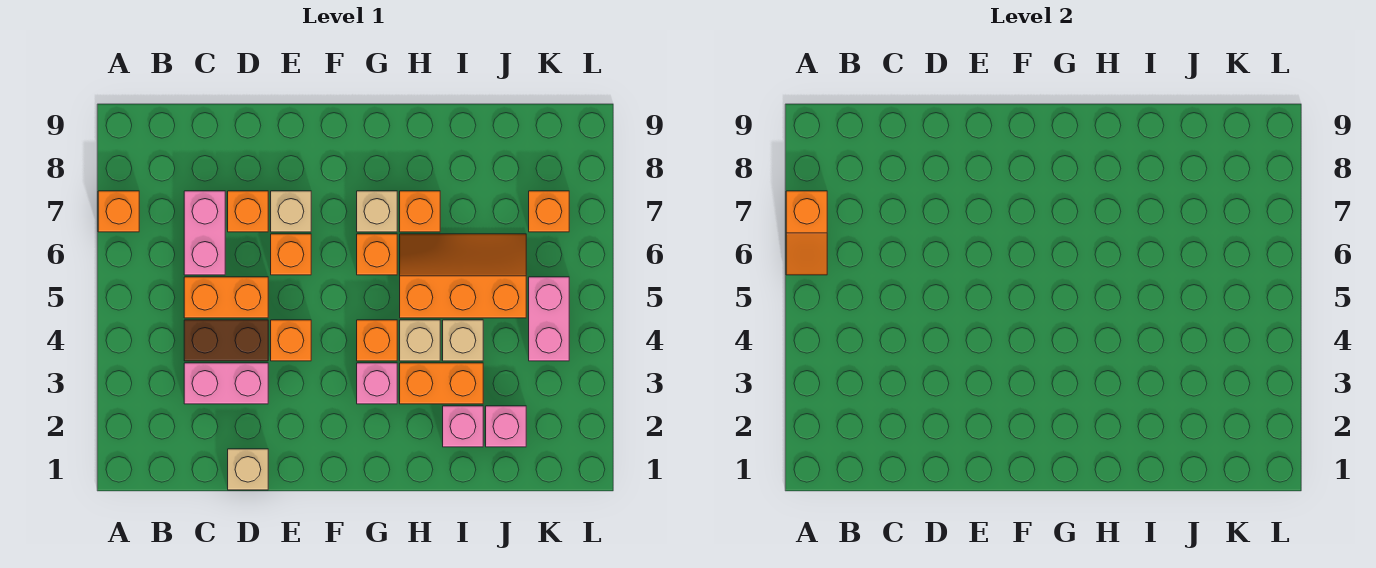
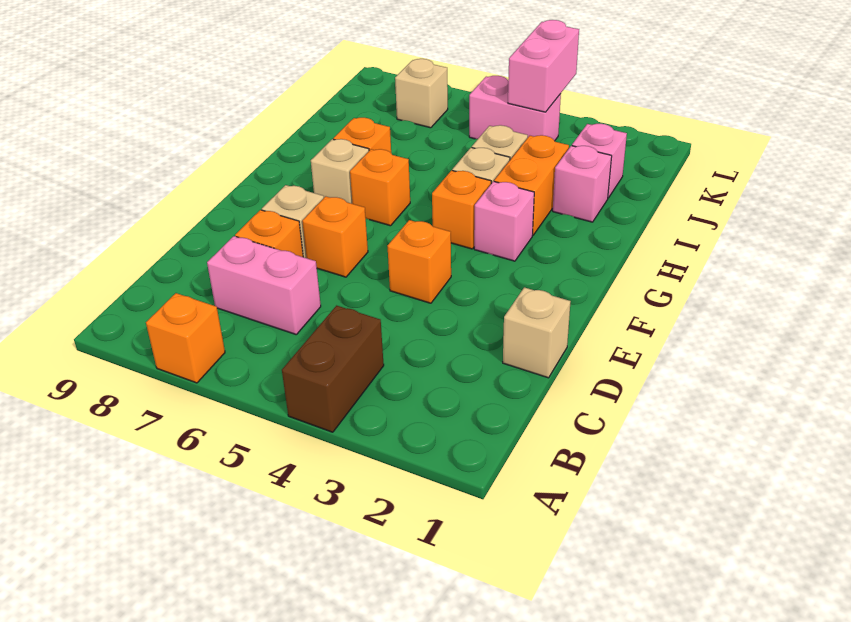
orange 1x2 slope [786,191,827,275] -> none
pink 1x2 brick [184,363,268,404] -> pink 1x2 brick moved to [508,20,579,112]
brown 1x2 brick [184,320,268,361] -> brown 1x2 brick moved to [282,306,384,432]
orange 1x2 brick [184,277,268,318] -> none
orange 2x3 slope [400,234,526,318] -> none
orange 1x1 brick [529,191,569,232] -> tan 1x1 brick [395,59,448,128]

